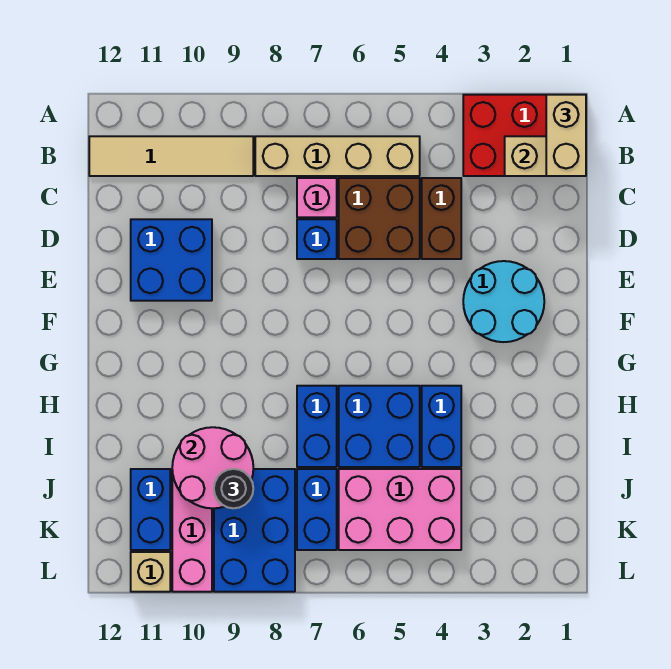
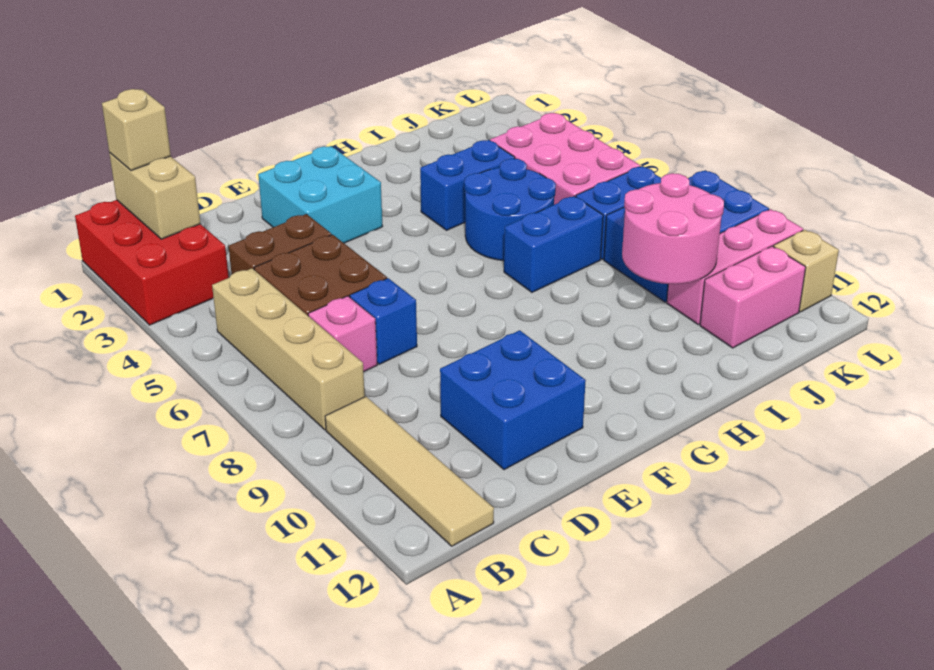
tan 1x2 brick [546,95,586,176] -> tan 1x1 brick [102,89,171,171]
cyan 2x2 round brick [463,261,544,342] -> cyan 2x2 brick [258,146,383,243]
blue 2x2 brick [339,386,420,467] -> blue 2x2 round brick [464,159,556,261]
black 1x1 round brick [214,469,253,508] -> none
blue 1x2 brick [131,469,170,550] -> pink 1x2 brick [700,246,806,348]

